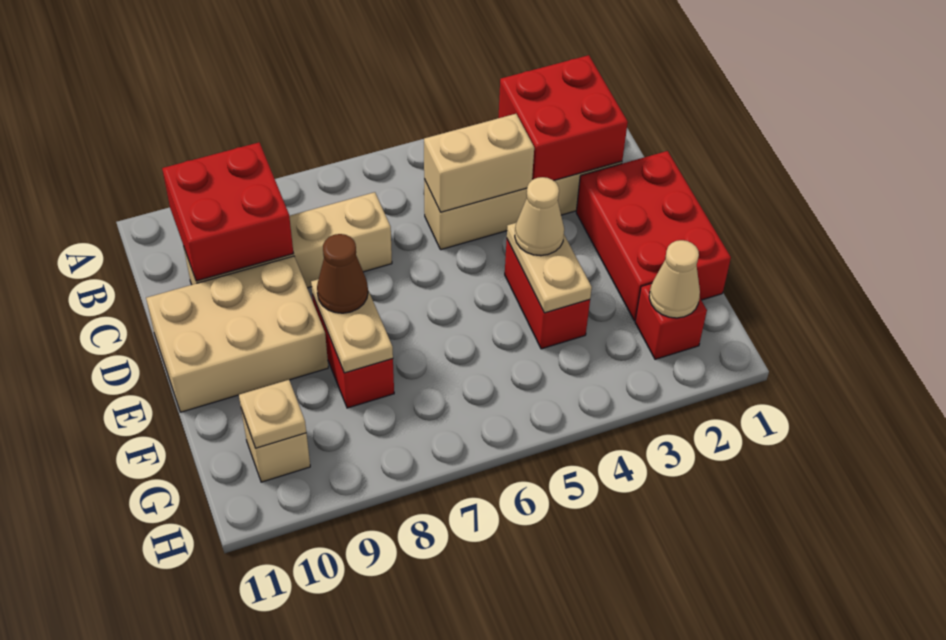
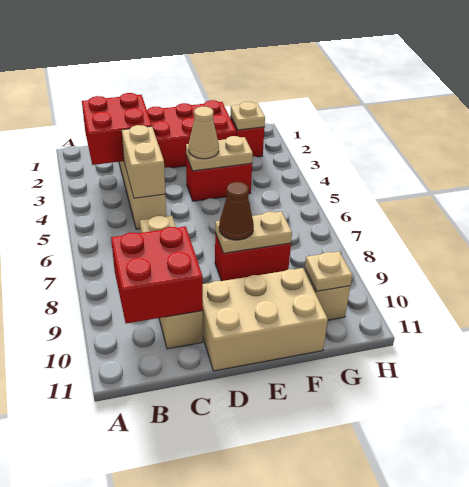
tan 2x3 brick [146,256,328,412] -> tan 2x3 brick turned to [203,268,328,371]
tan 1x1 cone [649,240,700,318] -> tan 1x1 plate [231,102,265,130]

